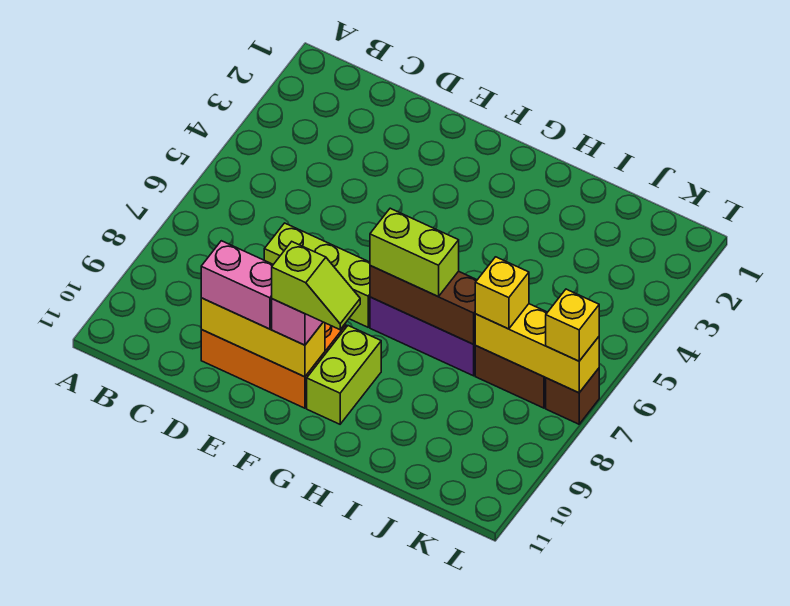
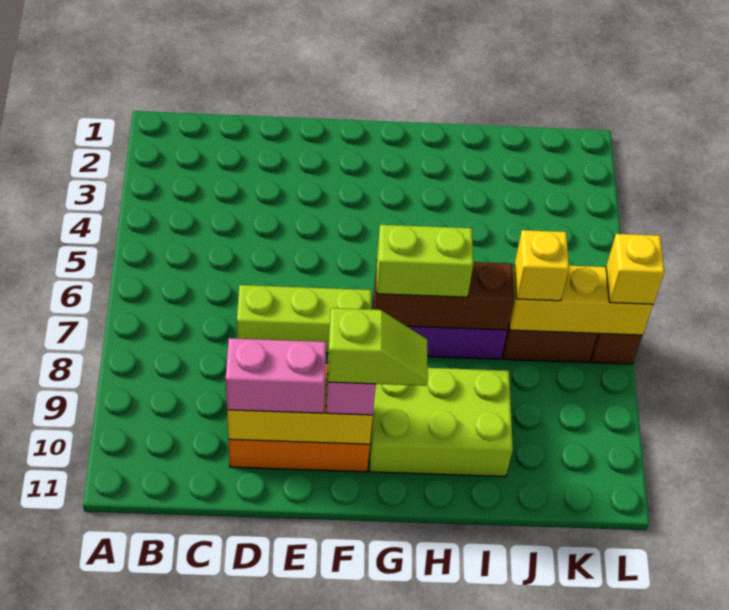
lime 1x2 brick [307,326,381,424] -> lime 2x3 brick [369,368,513,477]

